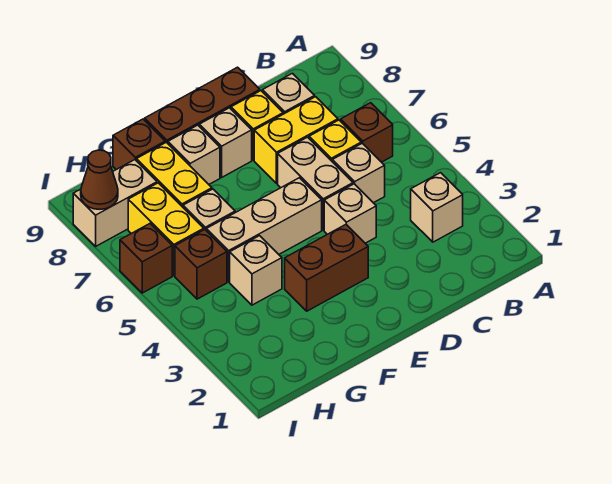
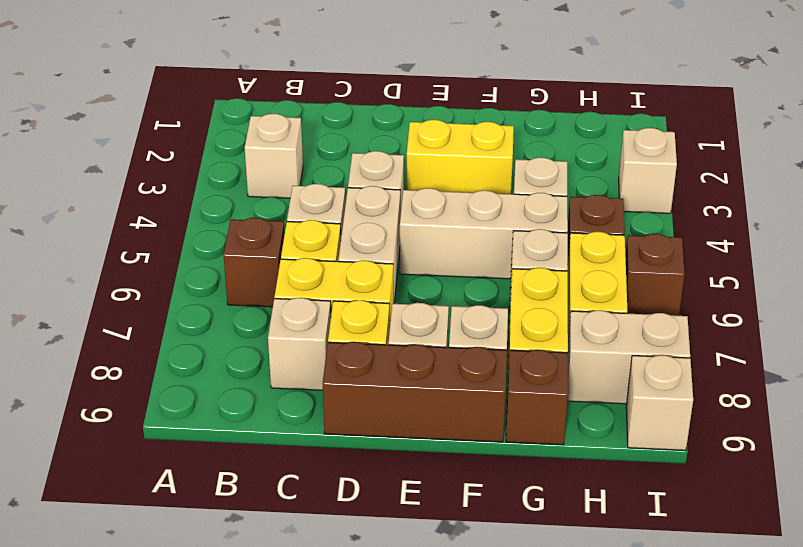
brown 1x2 brick [285,225,368,311] -> yellow 1x2 brick [407,120,514,194]
none -> tan 1x1 brick [619,128,677,213]
brown 1x1 cone [81,150,118,209] -> none
none -> tan 1x1 brick [626,355,693,450]

